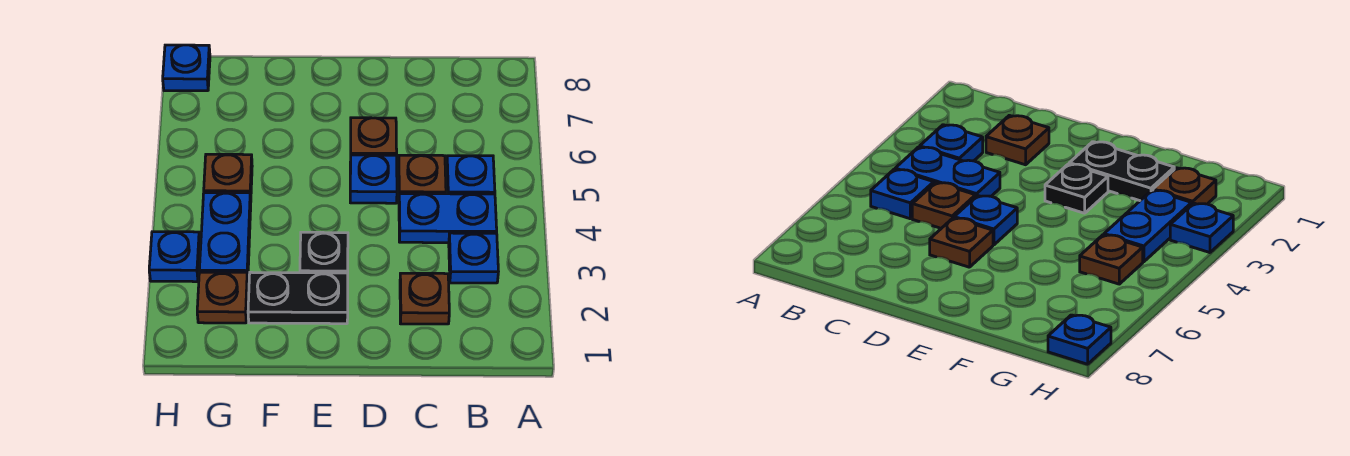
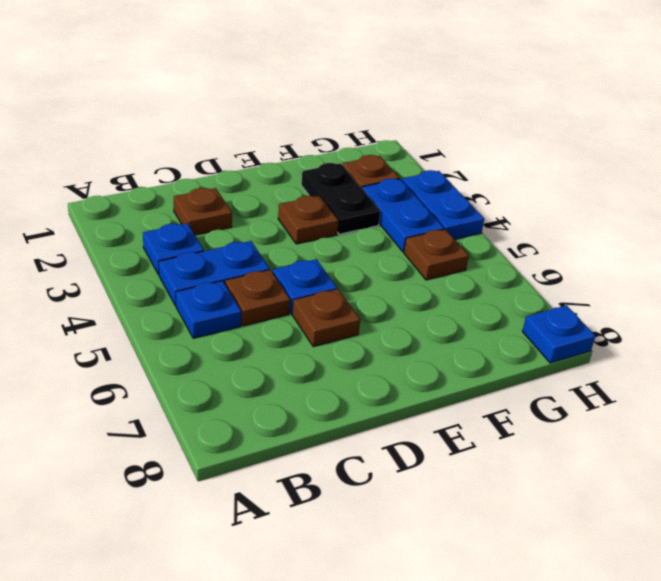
black 1x2 plate [248,272,348,324] -> black 1x2 plate turned to [301,163,381,234]
black 1x1 plate [300,232,348,273] -> brown 1x1 plate [278,196,339,244]
blue 1x1 plate [149,232,200,282] -> blue 1x2 plate [402,170,484,239]

